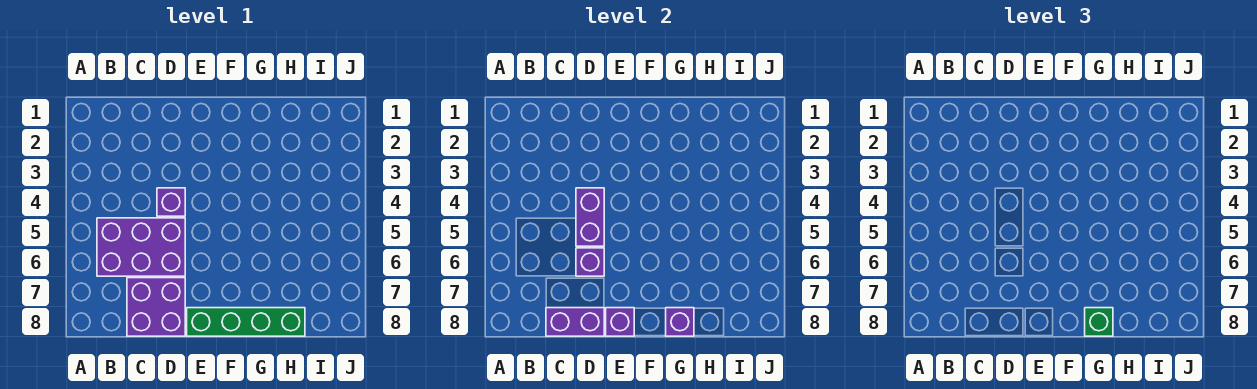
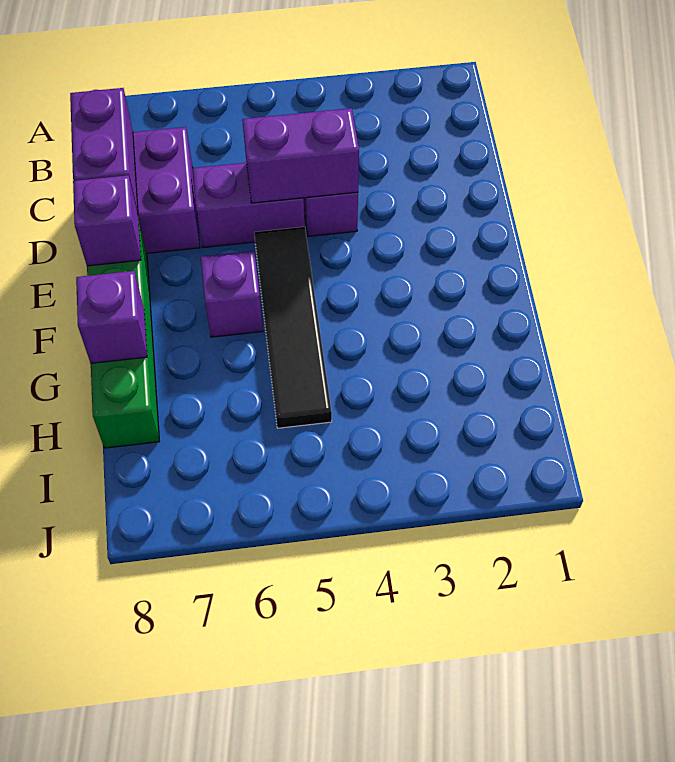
purple 2x3 brick [97,218,185,276] -> purple 1x2 brick [193,163,305,248]
purple 1x1 brick [576,248,604,276] -> purple 1x1 brick moved to [201,251,263,337]
none -> black 1x4 tile [254,227,332,428]
green 1x1 brick [1085,308,1113,336] -> none

